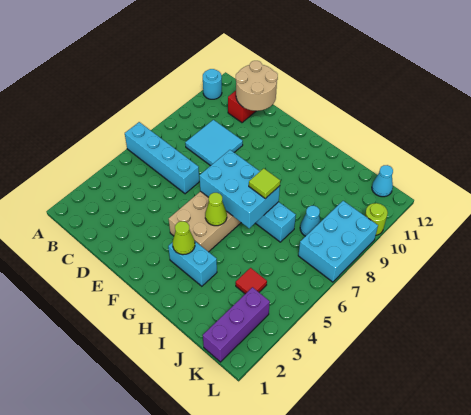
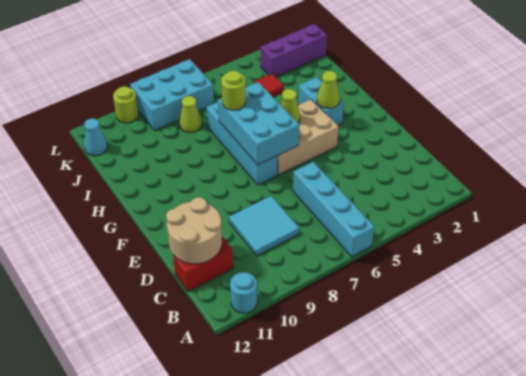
lime 1x1 tile [249,168,280,199] -> lime 1x1 round brick [221,71,246,110]
cyan 1x1 cone [300,206,321,236] -> lime 1x1 cone [179,96,202,133]

